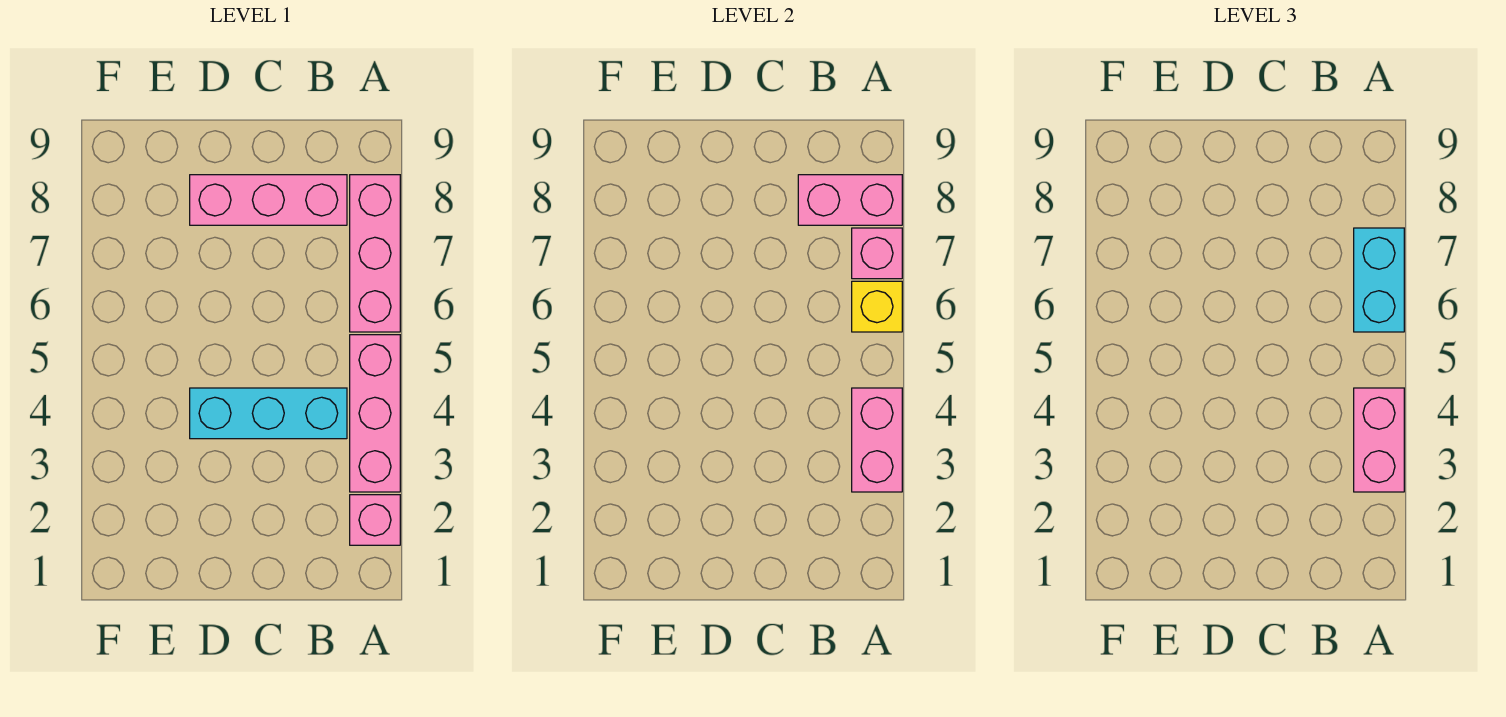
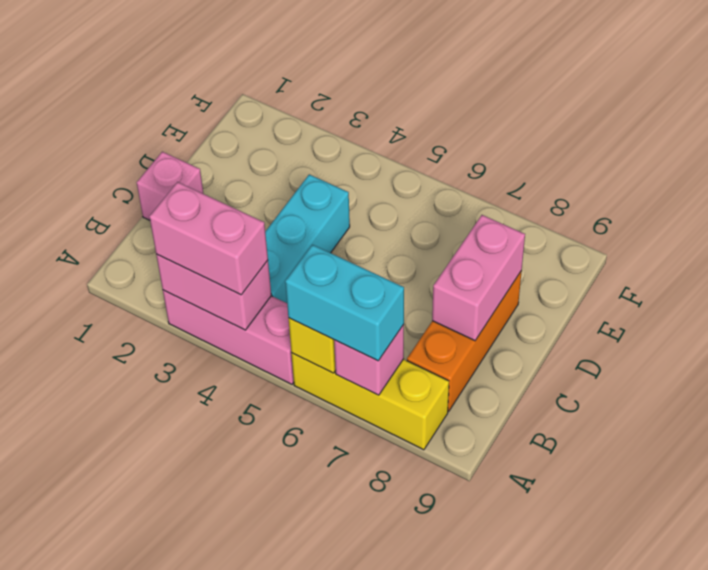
pink 1x1 brick [350,495,400,545] -> pink 1x1 brick moved to [137,152,204,220]
pink 1x3 brick [350,175,400,332] -> yellow 1x3 brick [291,353,449,450]
pink 1x2 brick [798,175,902,225] -> pink 1x2 brick moved to [432,215,525,341]
pink 1x3 brick [190,175,347,225] -> orange 1x3 brick [407,271,522,411]

